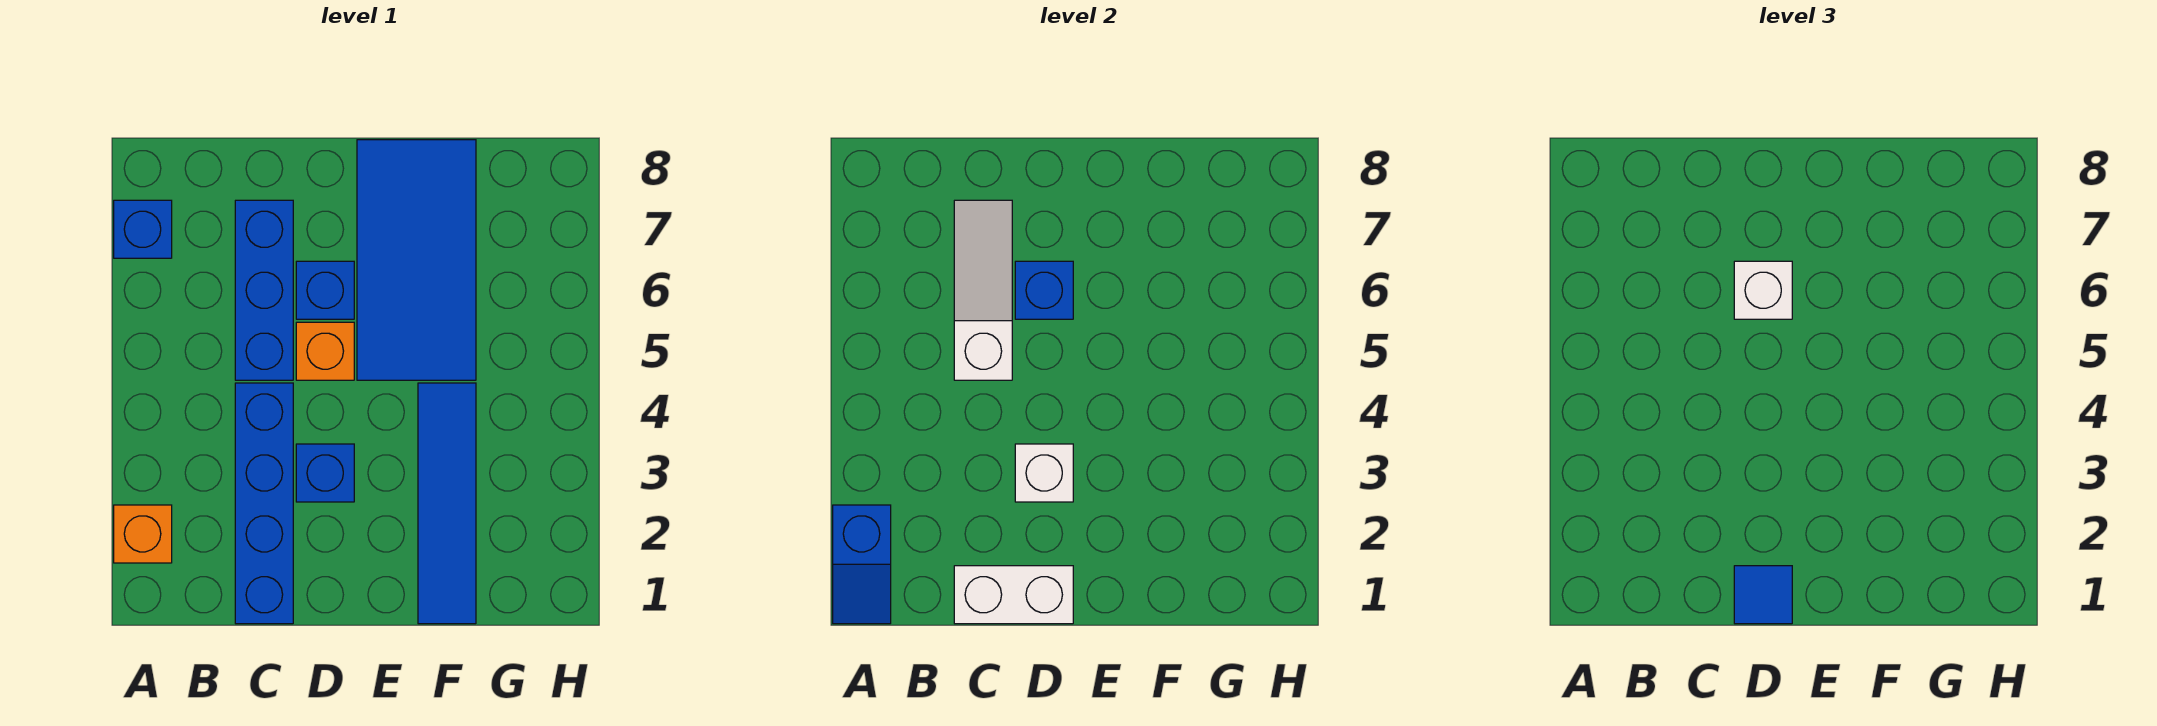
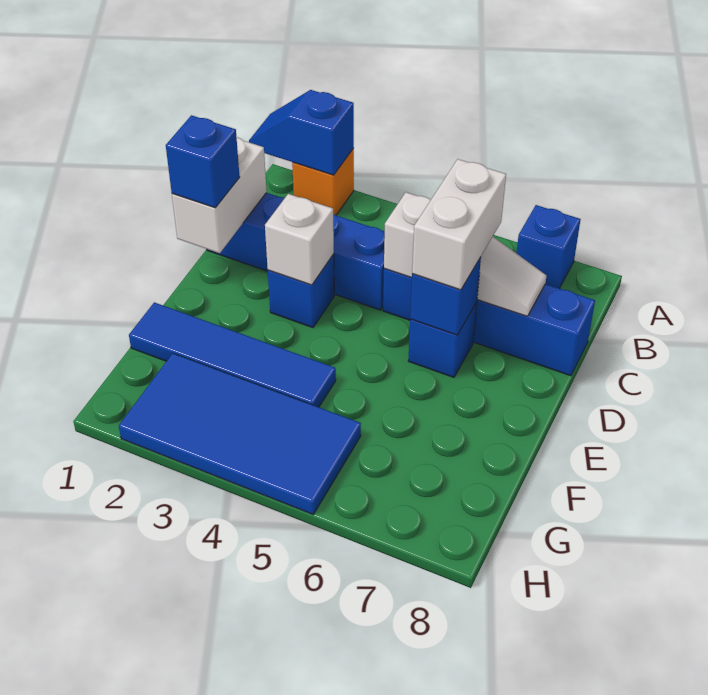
blue 1x3 brick [235,200,293,380] -> blue 1x4 brick [383,269,595,376]
blue 1x1 tile [1734,566,1792,624] -> blue 1x1 brick [166,115,240,208]
orange 1x1 brick [296,322,354,380] -> none
white 1x1 brick [1734,261,1792,319] -> white 1x2 brick [412,159,506,290]
blue 2x4 tile [357,140,476,380] -> blue 2x4 tile moved to [119,353,361,514]

